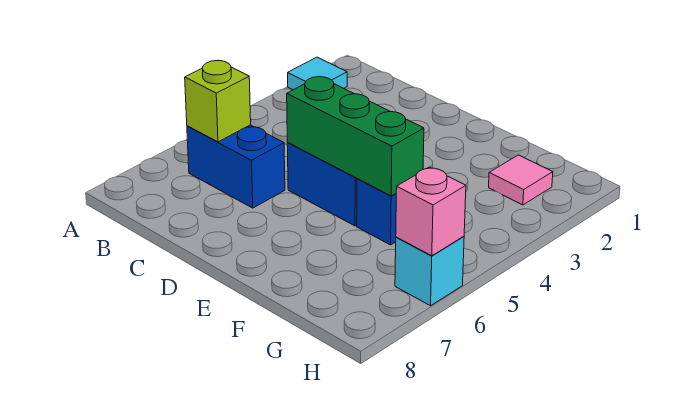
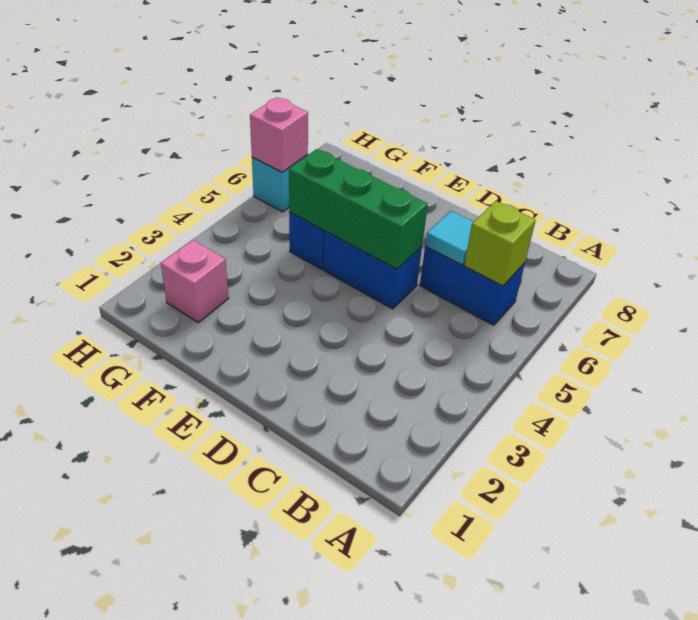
cyan 1x1 tile [288,57,347,90] -> cyan 1x1 tile moved to [425,211,473,265]
pink 1x1 tile [489,155,553,205] -> pink 1x1 brick [161,240,229,322]

